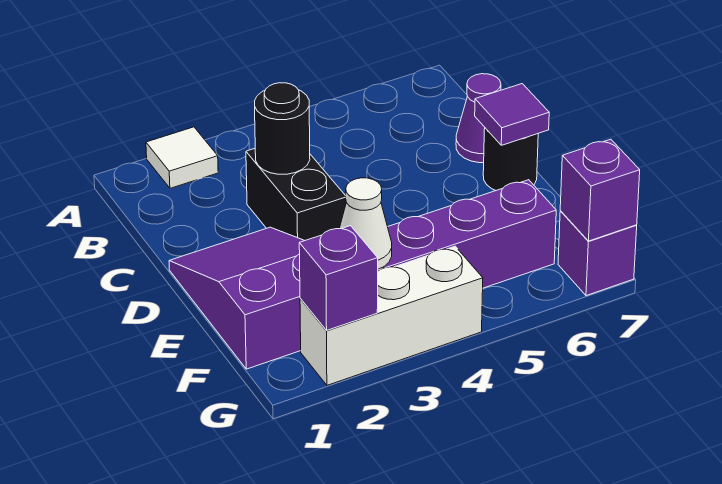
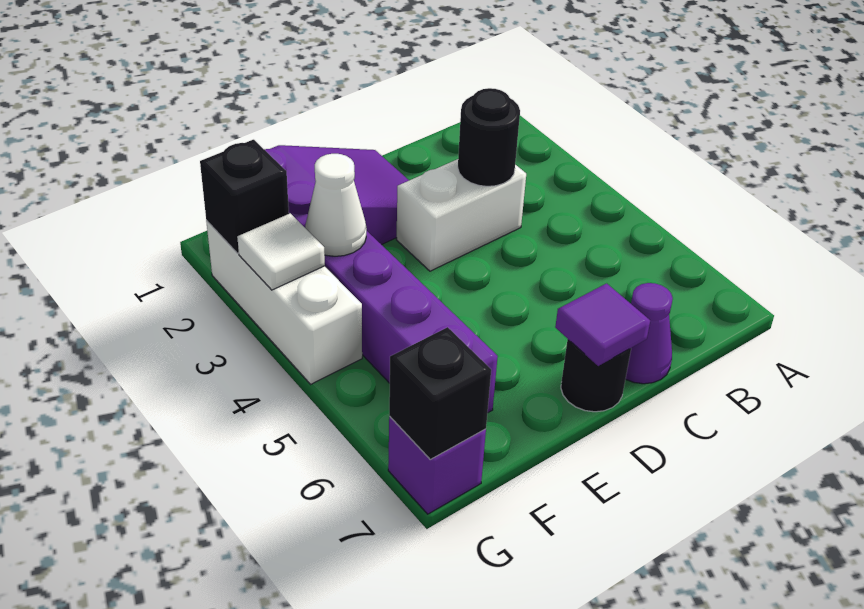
white 1x1 tile [146,127,218,188] -> white 1x1 tile moved to [237,213,325,290]
black 1x2 brick [246,149,346,241] -> white 1x2 brick [397,159,526,271]
purple 1x1 brick [299,226,378,331] -> black 1x1 brick [200,140,289,253]
purple 1x1 brick [560,139,640,241] -> black 1x1 brick [389,327,491,459]

